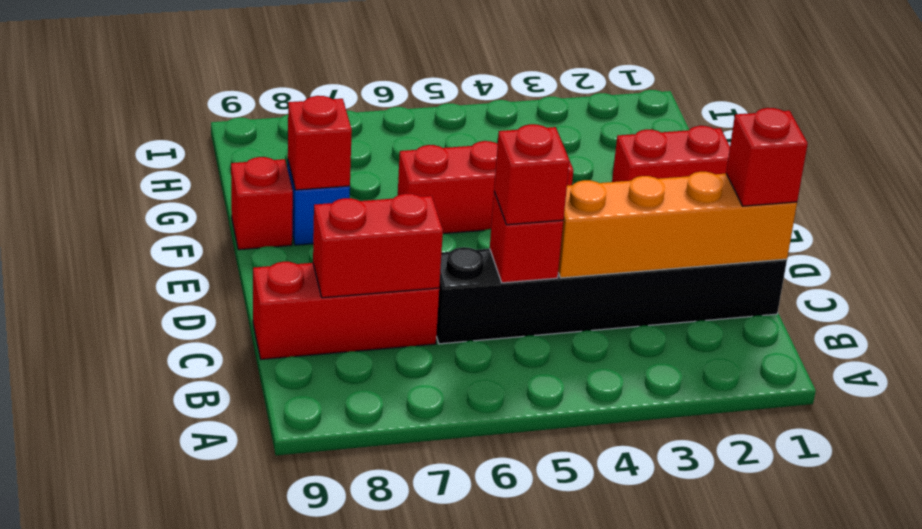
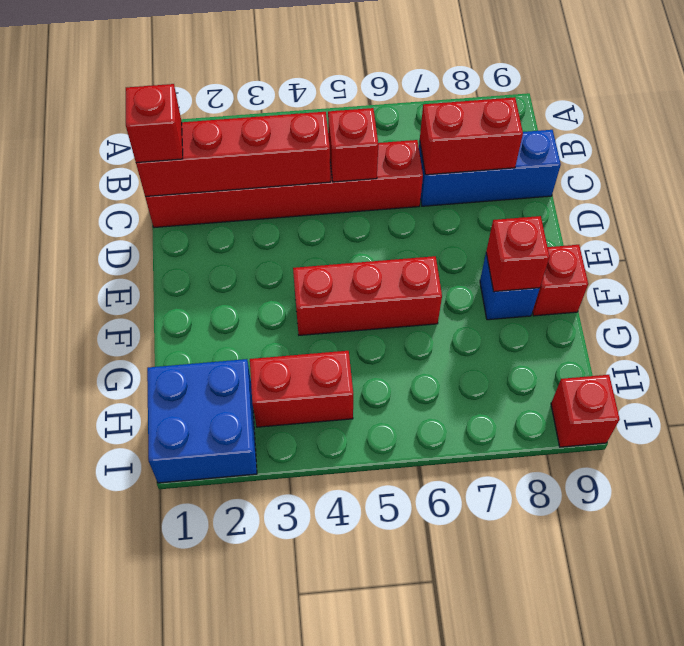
black 1x6 brick [436,247,787,344] -> red 1x6 brick [145,140,423,227]
orange 1x4 brick [558,172,797,278] -> red 1x4 brick [136,112,330,197]
red 1x1 brick [494,124,569,225] -> red 1x1 brick moved to [551,375,620,447]
red 1x3 brick [253,262,439,359] -> blue 1x3 brick [419,130,561,206]
red 1x2 brick [612,126,730,182] -> red 1x2 brick moved to [250,351,353,427]
none -> blue 2x2 brick [147,359,257,483]

